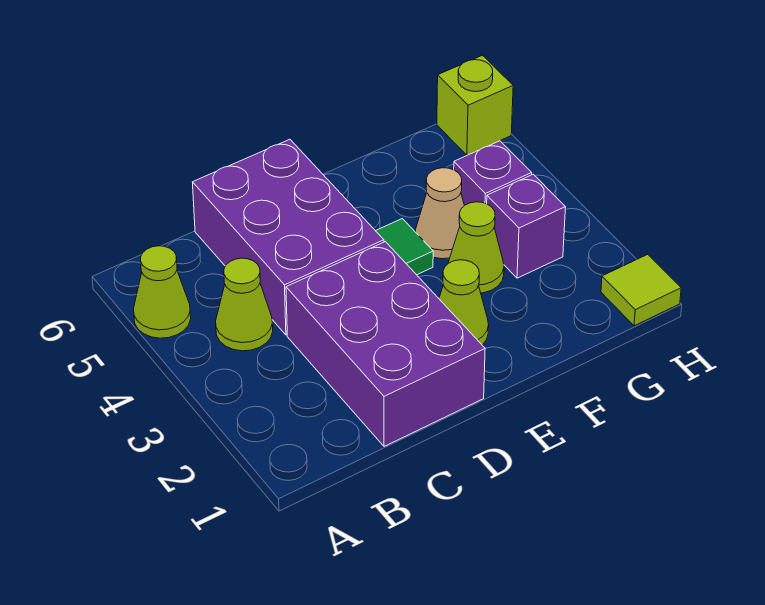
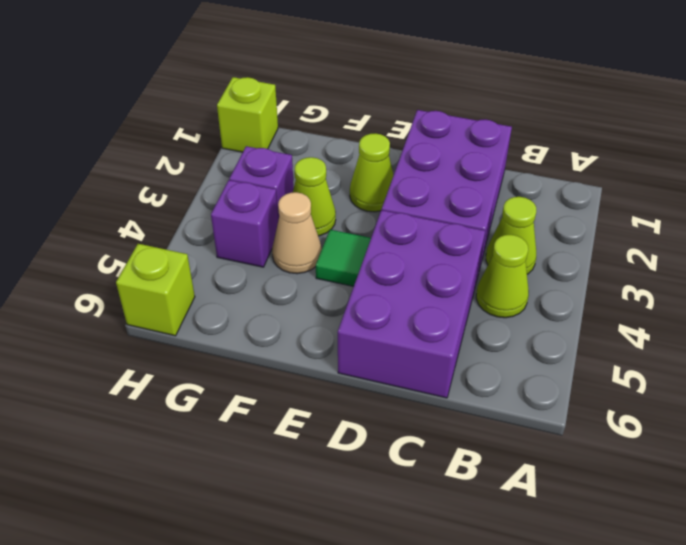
lime 1x1 cone [134,246,191,338] -> lime 1x1 cone moved to [486,197,536,274]
lime 1x1 tile [601,254,681,326] -> lime 1x1 brick [217,77,278,152]

